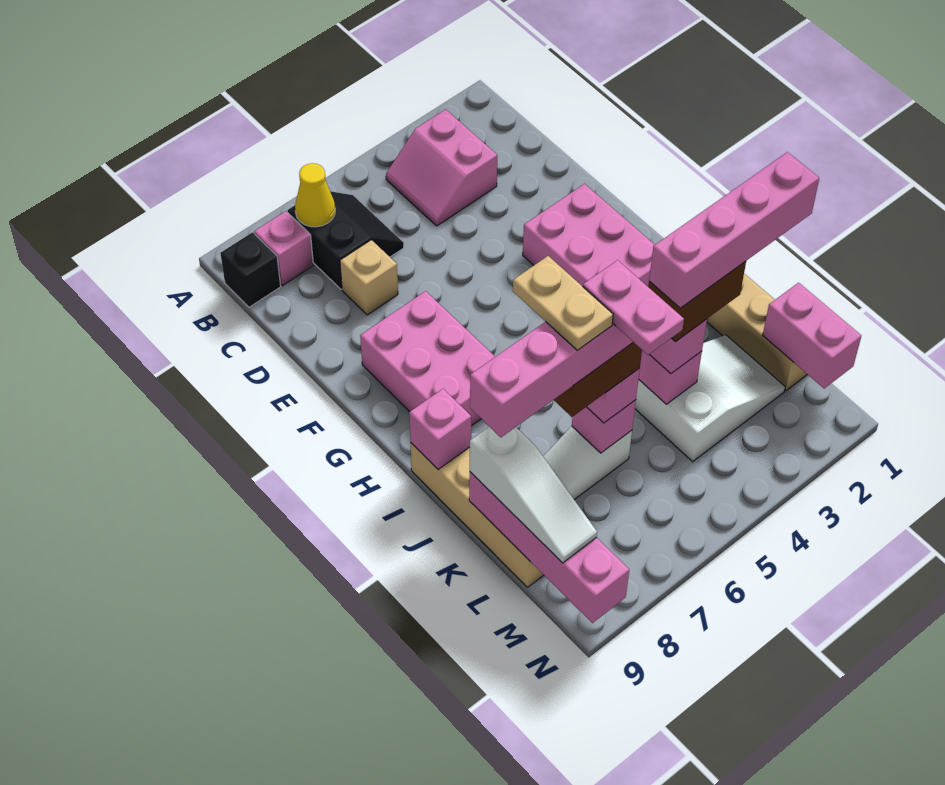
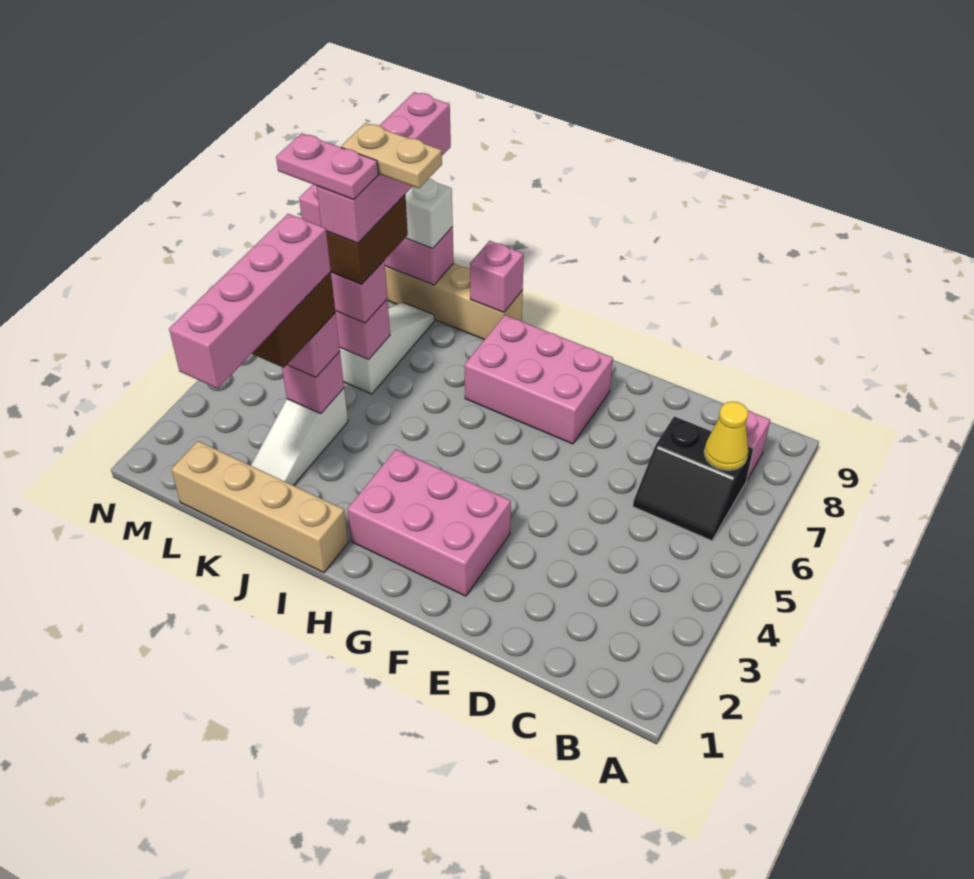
pink 2x2 slope [386,109,497,226] -> none
black 1x1 brick [220,232,281,307] -> none
tan 1x1 brick [340,240,398,315] -> none
white 2x3 slope [635,335,785,462] -> white 1x3 slope [251,388,348,486]
pink 1x2 brick [763,283,861,388] -> none

